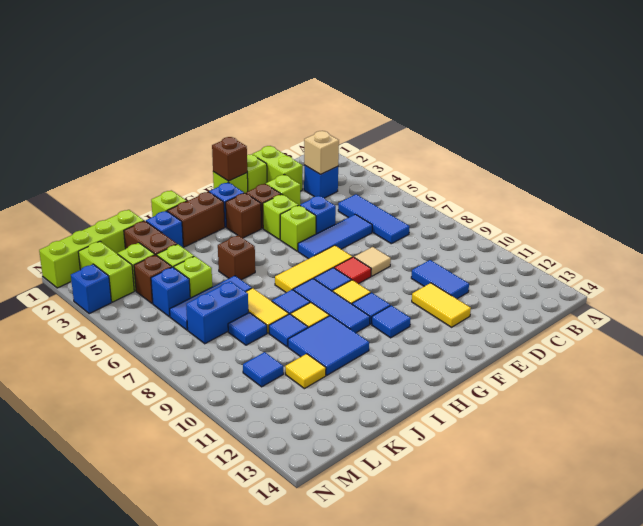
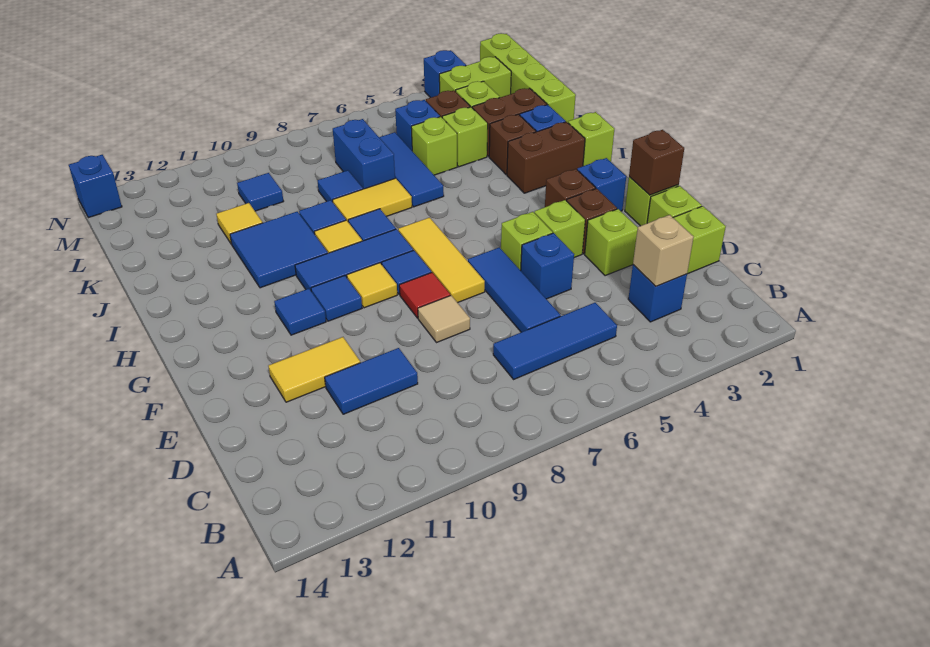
brown 1x2 brick [167,192,225,247] -> brown 1x2 brick turned to [507,122,585,193]
brown 1x1 brick [218,235,255,280] -> brown 1x1 brick moved to [489,114,536,175]
none -> blue 1x1 brick [69,155,122,218]

